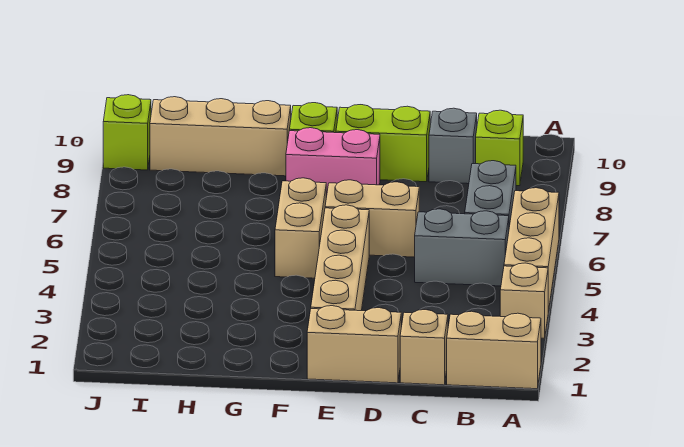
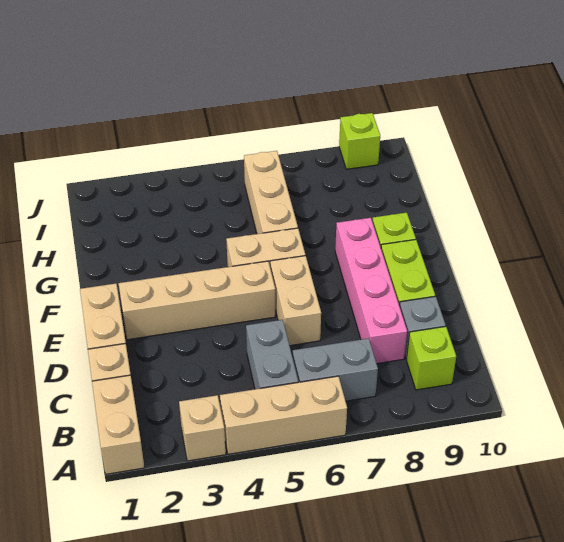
pink 1x2 brick [286,128,380,197] -> pink 1x4 brick [335,218,407,364]
tan 1x3 brick [150,97,291,176] -> tan 1x3 brick moved to [244,151,298,234]

